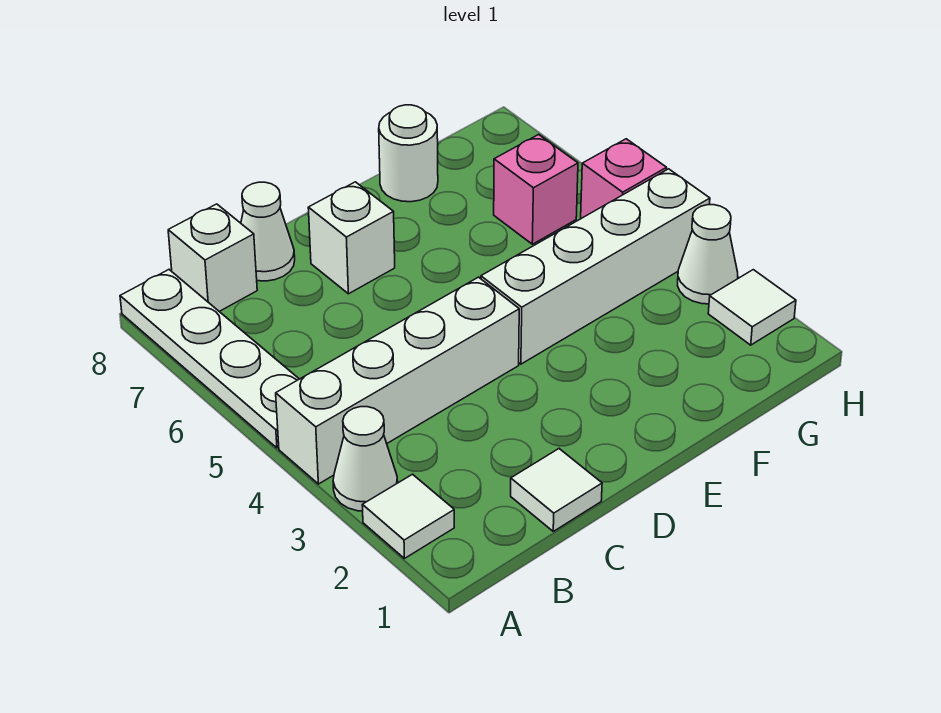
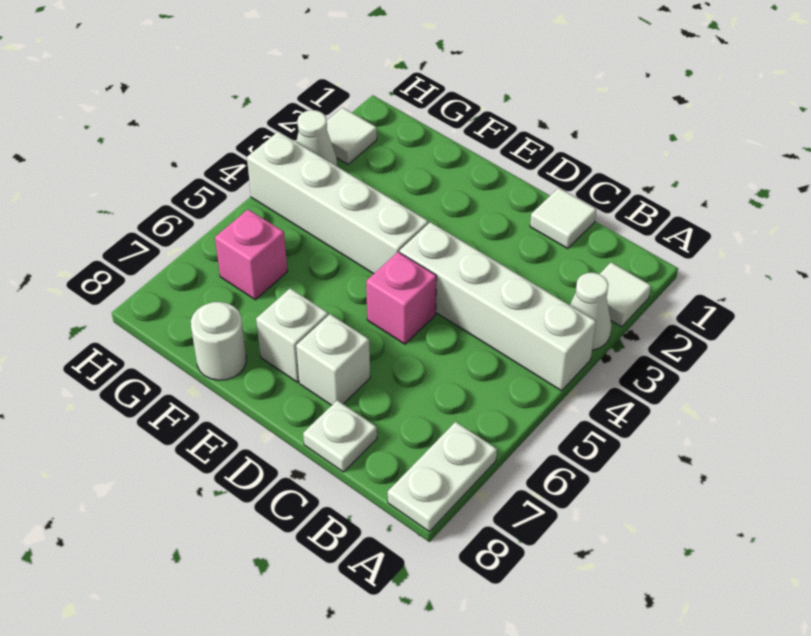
white 1x4 plate [120,270,299,448] -> white 1x2 plate [388,422,497,531]
white 1x1 brick [168,204,257,312] -> white 1x1 brick moved to [256,288,328,382]
white 1x1 cone [241,182,295,281] -> white 1x1 plate [303,400,377,472]
pink 1x1 brick [581,139,667,218] -> pink 1x1 brick moved to [366,252,437,344]

